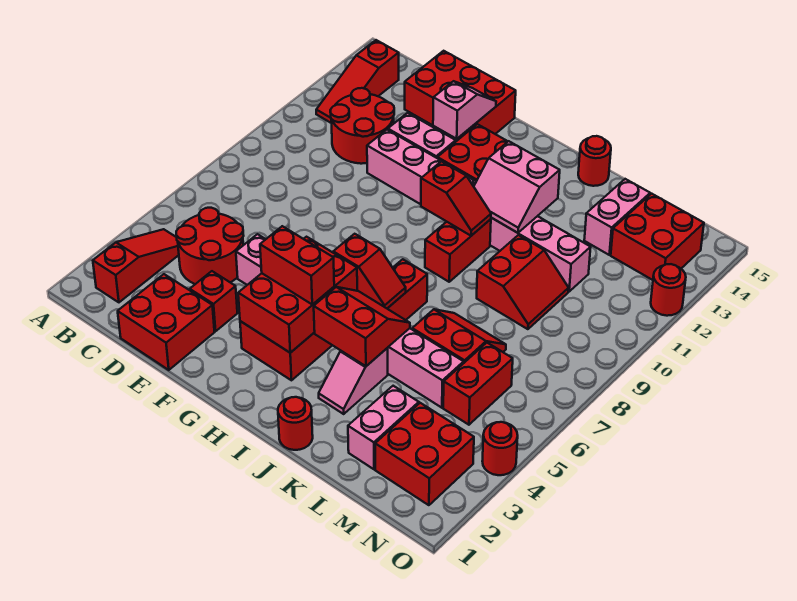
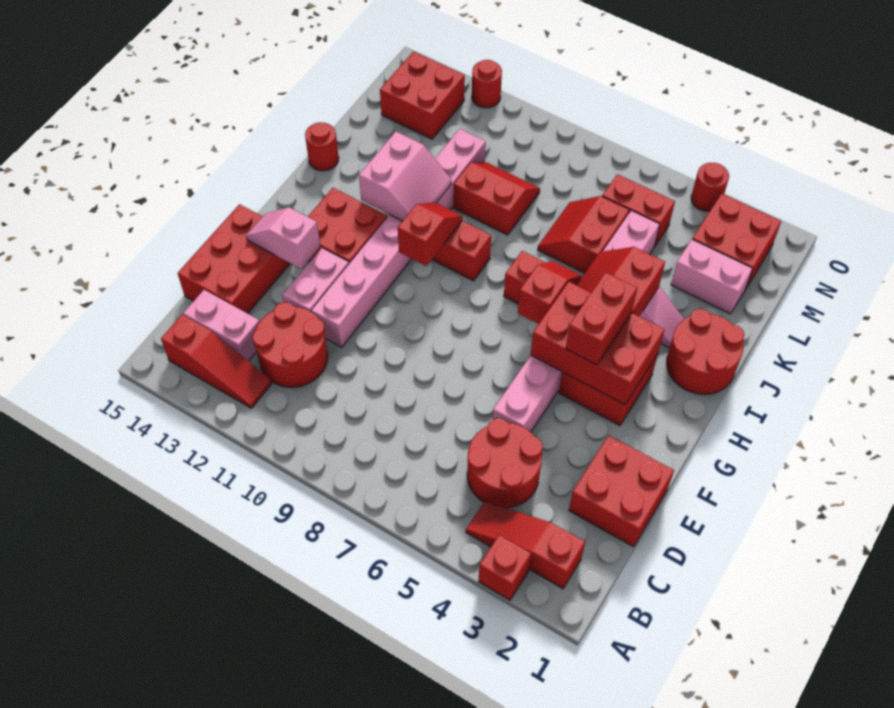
red 1x1 brick [190,271,237,331] -> red 1x1 brick moved to [479,535,531,600]
red 1x1 round brick [278,397,313,450] -> red 2x2 round brick [667,309,745,394]
pink 1x2 brick [584,179,650,255] -> pink 1x2 brick moved to [183,290,259,361]

